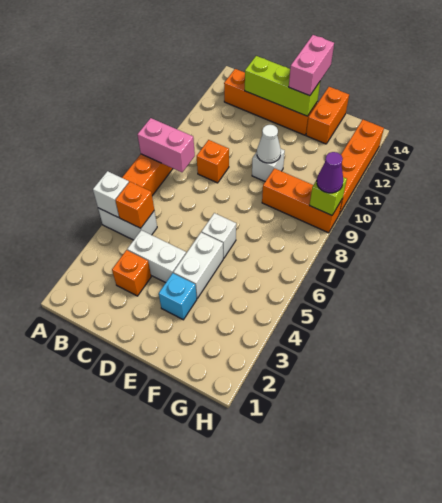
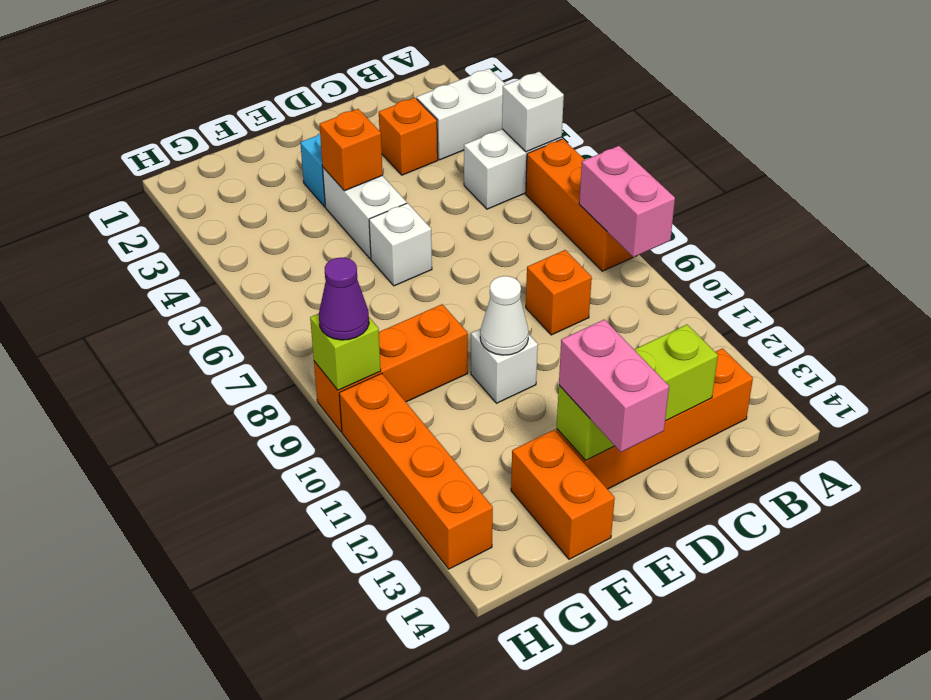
pink 1x2 brick [137,118,195,172] -> pink 1x2 brick turned to [579,146,675,257]
orange 1x1 brick [115,182,154,228] -> orange 1x1 brick moved to [319,109,383,191]
white 1x2 brick [127,230,186,283] -> white 1x2 brick moved to [417,69,506,160]

